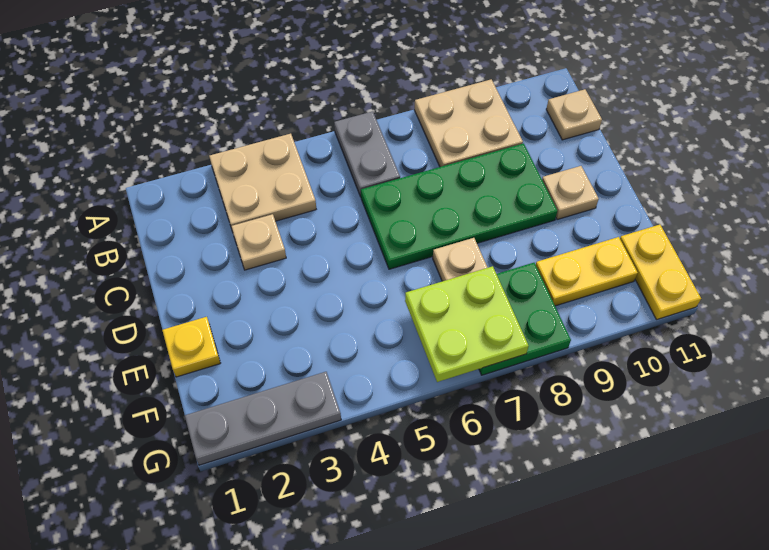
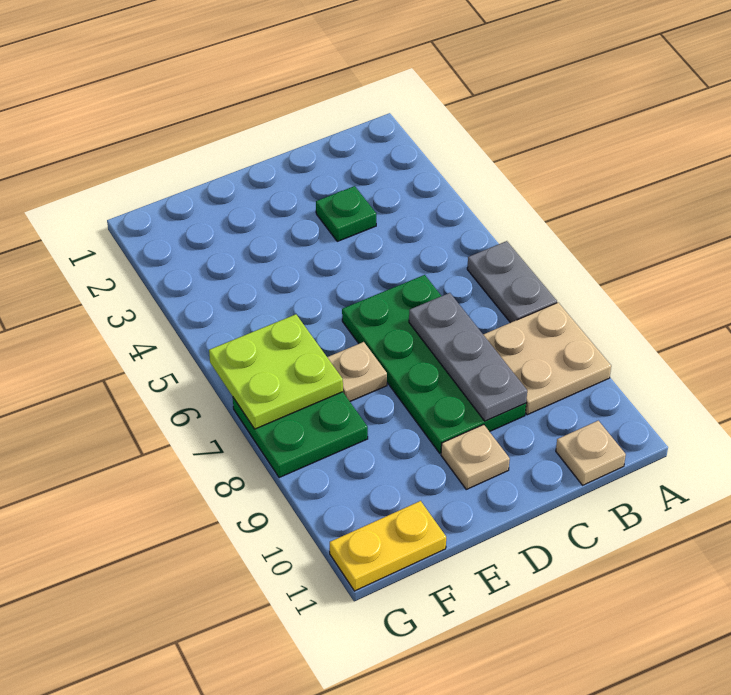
tan 2x2 plate [209,134,316,226] -> none
grey 1x2 plate [334,111,400,197] -> grey 1x2 plate turned to [467,241,557,323]
tan 1x1 plate [231,214,286,270] -> green 1x1 plate [316,186,376,241]
yellow 1x1 plate [162,317,220,377] -> none
yellow 1x2 plate [536,237,638,306] -> none
grey 1x3 plate [185,372,341,465] -> grey 1x3 plate moved to [409,293,527,421]

